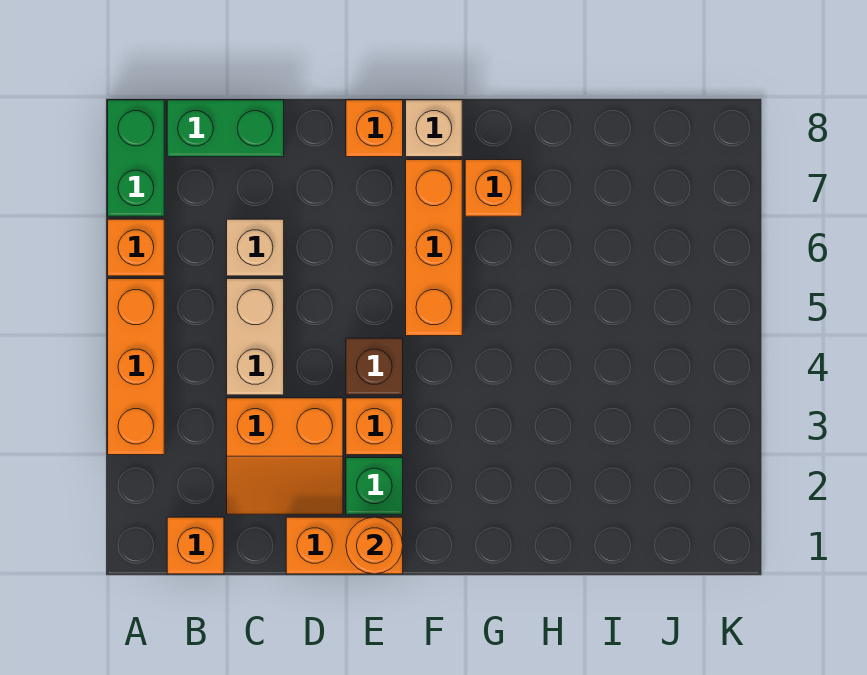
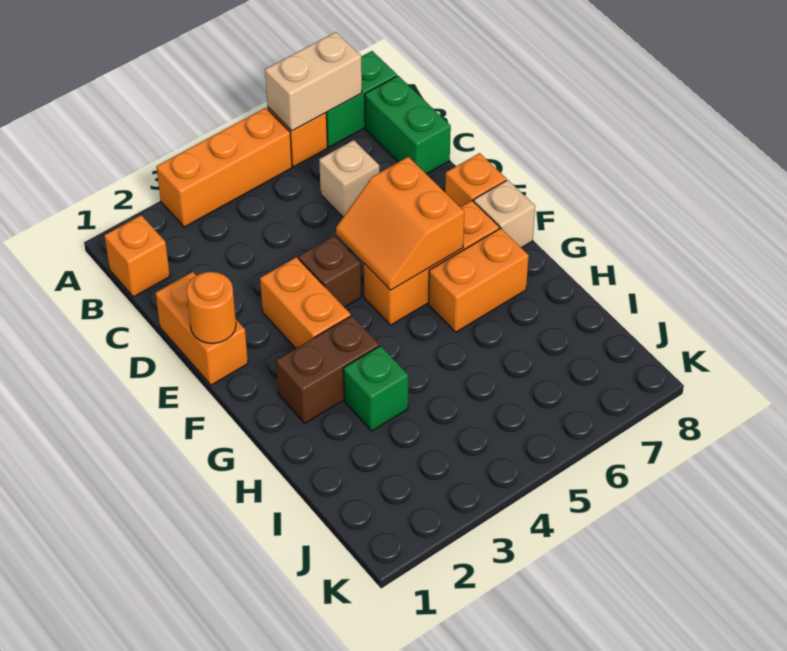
orange 2x2 slope [227,398,343,514] -> orange 2x2 slope moved to [336,157,464,290]
tan 1x2 brick [227,279,284,395] -> tan 1x2 brick moved to [265,32,362,131]
green 1x1 brick [346,458,403,514] -> green 1x1 brick moved to [344,346,408,431]
orange 1x1 brick [346,398,403,455] -> orange 1x2 brick [260,257,351,348]
none -> brown 1x2 brick [276,316,379,423]
orange 1x1 brick [465,160,522,216] -> orange 1x2 brick [429,228,529,332]

